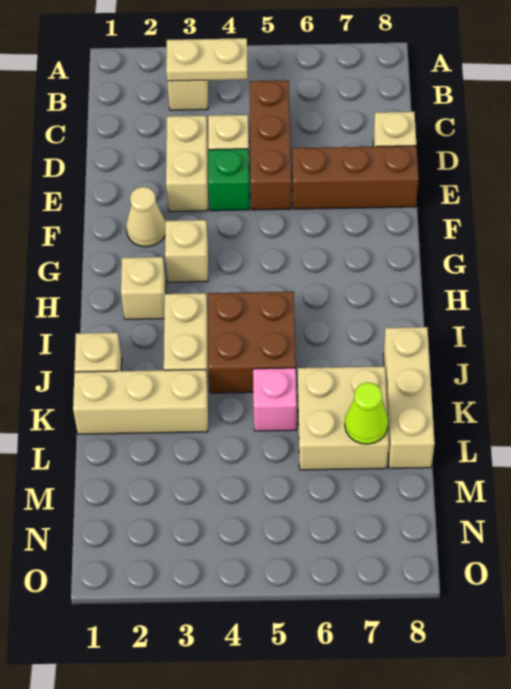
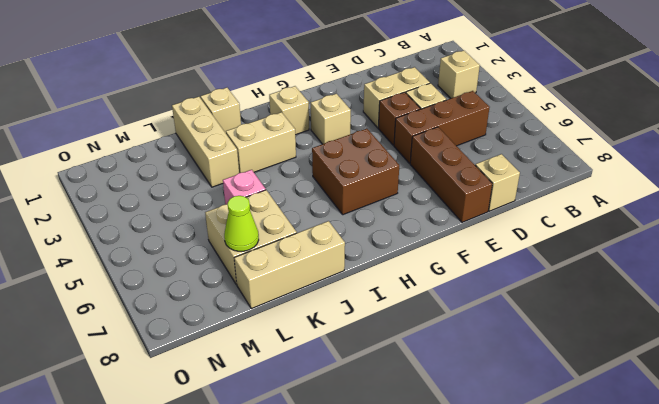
tan 1x2 plate [166,38,248,81] -> none
green 1x1 brick [208,149,250,211] -> brown 1x1 brick [378,92,420,145]
tan 1x1 cone [126,187,166,247] -> none
brown 2x2 brick [208,292,296,393] -> brown 2x2 brick moved to [312,129,399,215]

